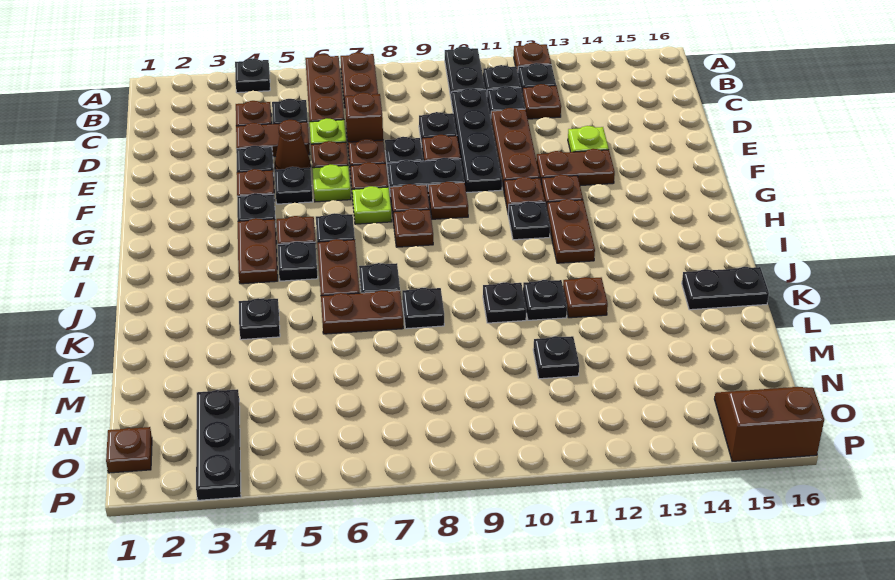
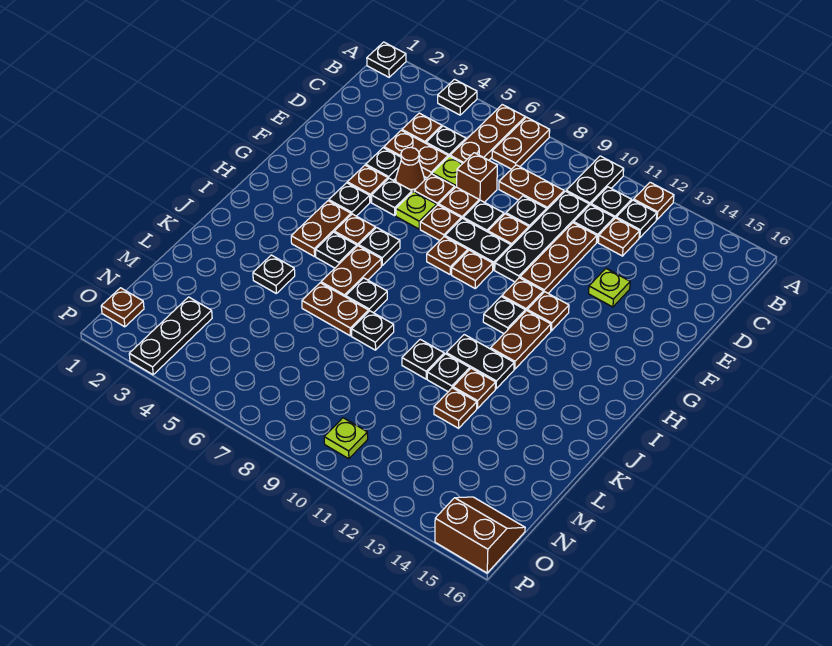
brown 1x2 plate [537,149,615,186] -> brown 1x2 plate moved to [499,165,564,209]
lime 1x1 plate [352,186,392,224] -> lime 1x1 plate moved to [324,418,368,459]
brown 1x1 plate [393,209,433,247] -> brown 1x1 plate moved to [434,388,477,428]
black 1x2 plate [682,267,769,310] -> black 1x2 plate moved to [446,335,514,389]
black 1x1 plate [533,336,579,379] -> black 1x1 plate moved to [367,42,406,77]

